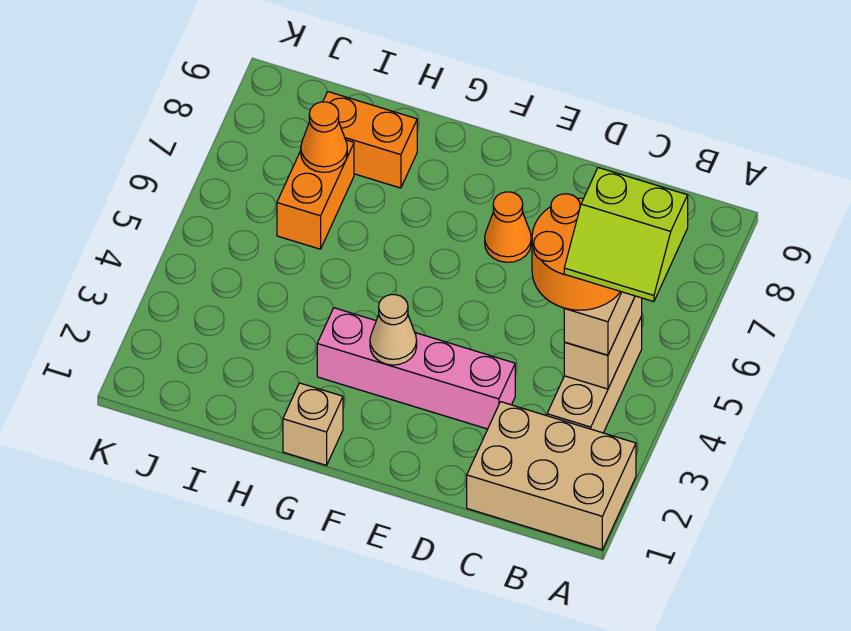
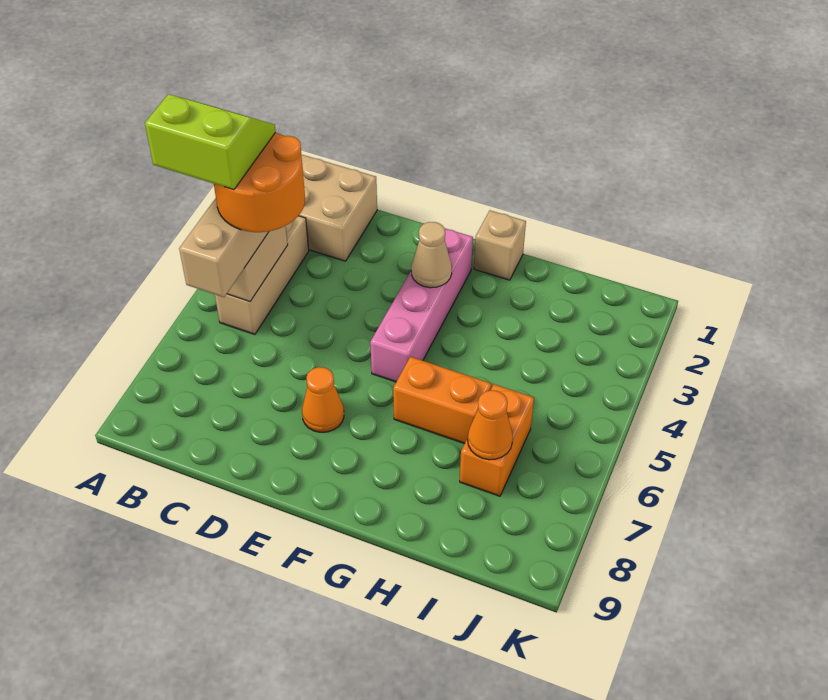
pink 1x4 brick [317,308,515,429] -> pink 1x4 brick turned to [370,228,473,382]
orange 1x2 brick [323,92,417,188] -> orange 1x2 brick moved to [393,357,491,444]

